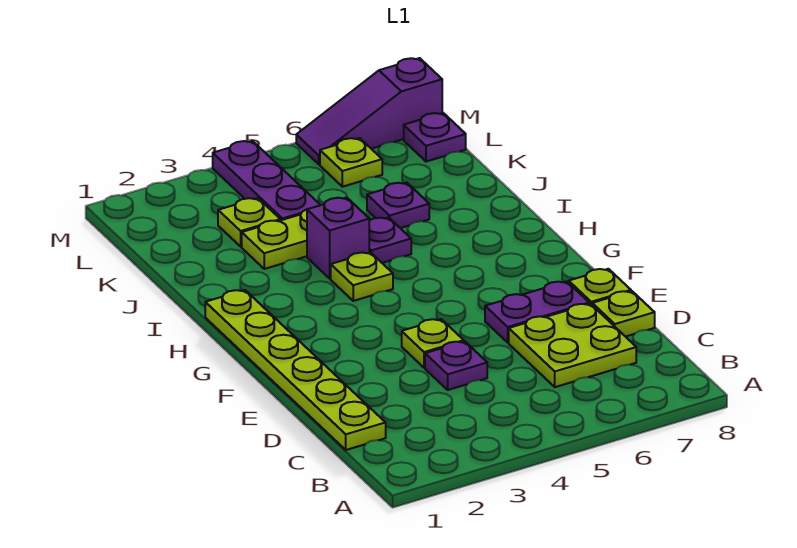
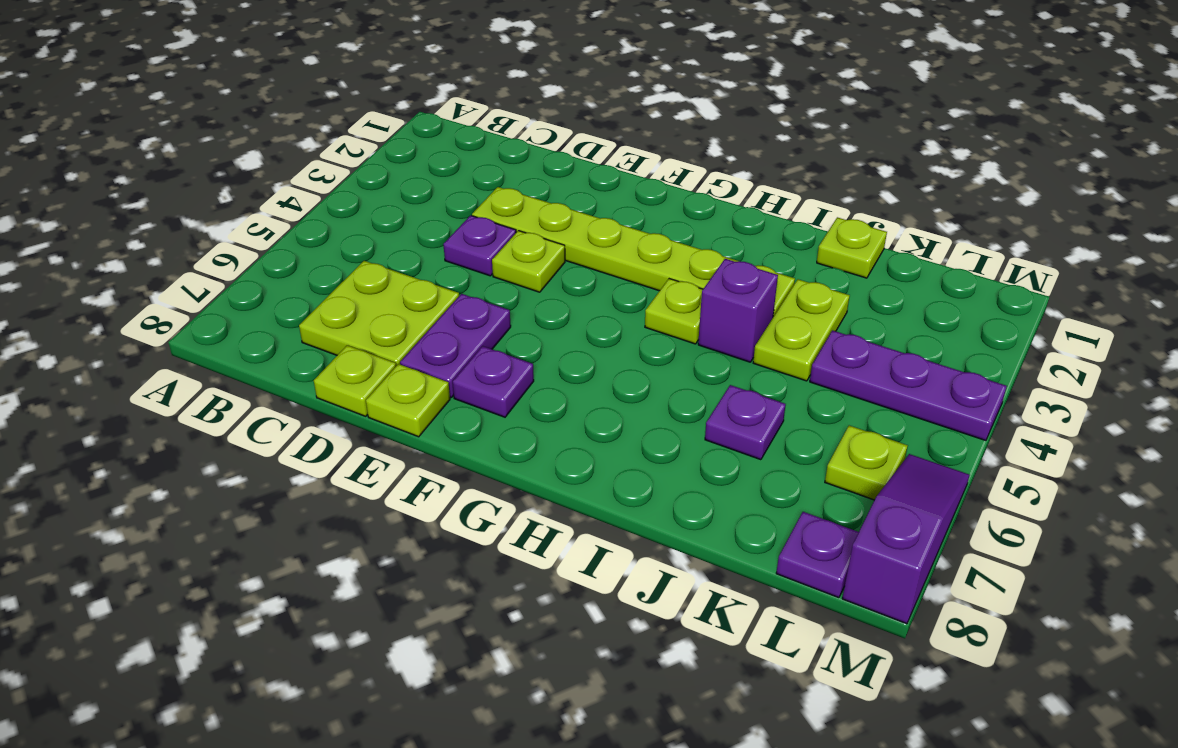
lime 1x6 plate [205,290,386,450] -> lime 1x6 plate moved to [472,187,795,317]
purple 1x1 plate [369,217,411,263] -> purple 1x1 plate moved to [453,346,534,417]
lime 1x1 plate [218,198,280,247] -> lime 1x1 plate moved to [817,217,887,278]

